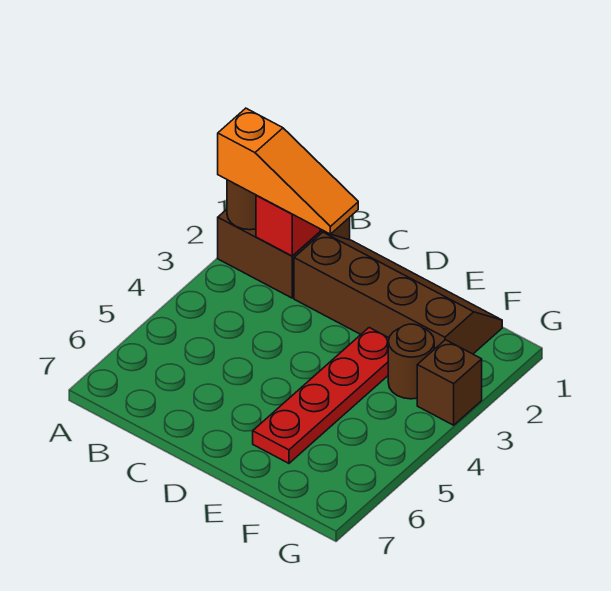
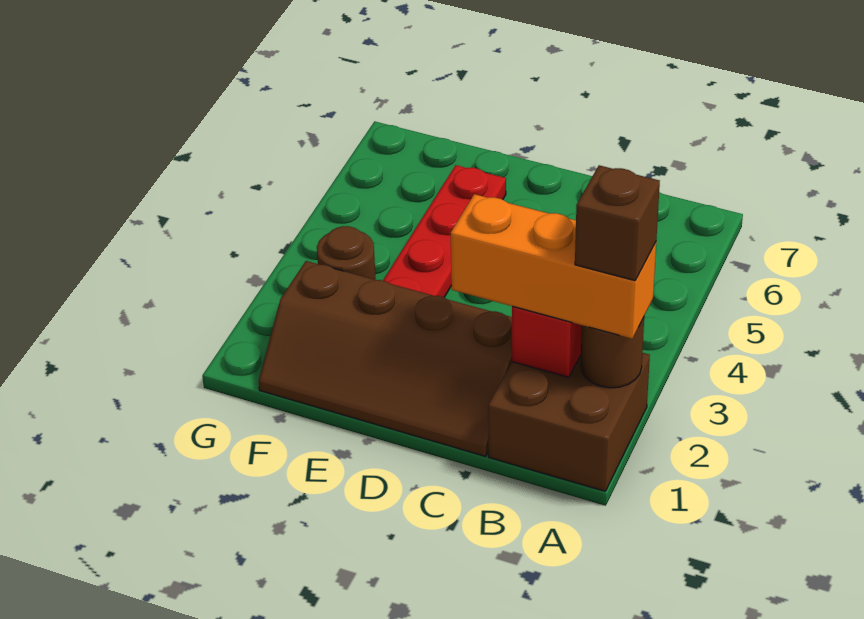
orange 1x3 slope [218,108,358,234] -> orange 1x3 brick [451,194,656,339]
brown 1x1 brick [417,340,482,425] -> brown 1x1 brick moved to [575,165,660,281]

